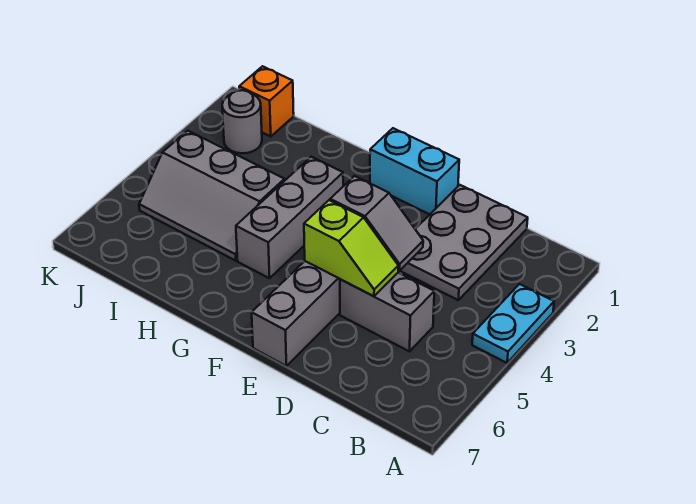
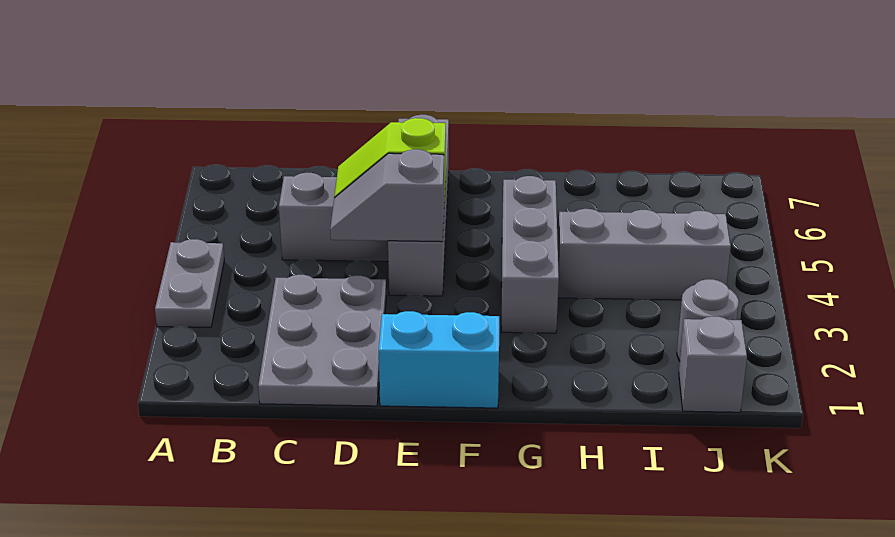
cyan 1x2 plate [472,284,554,363] -> grey 1x2 plate [155,239,224,327]
orange 1x1 brick [239,66,294,137] -> grey 1x1 brick [679,316,747,412]

